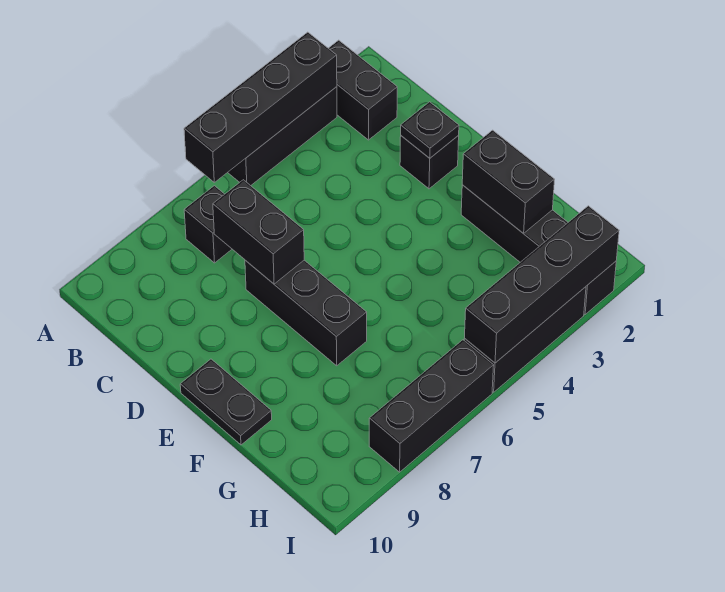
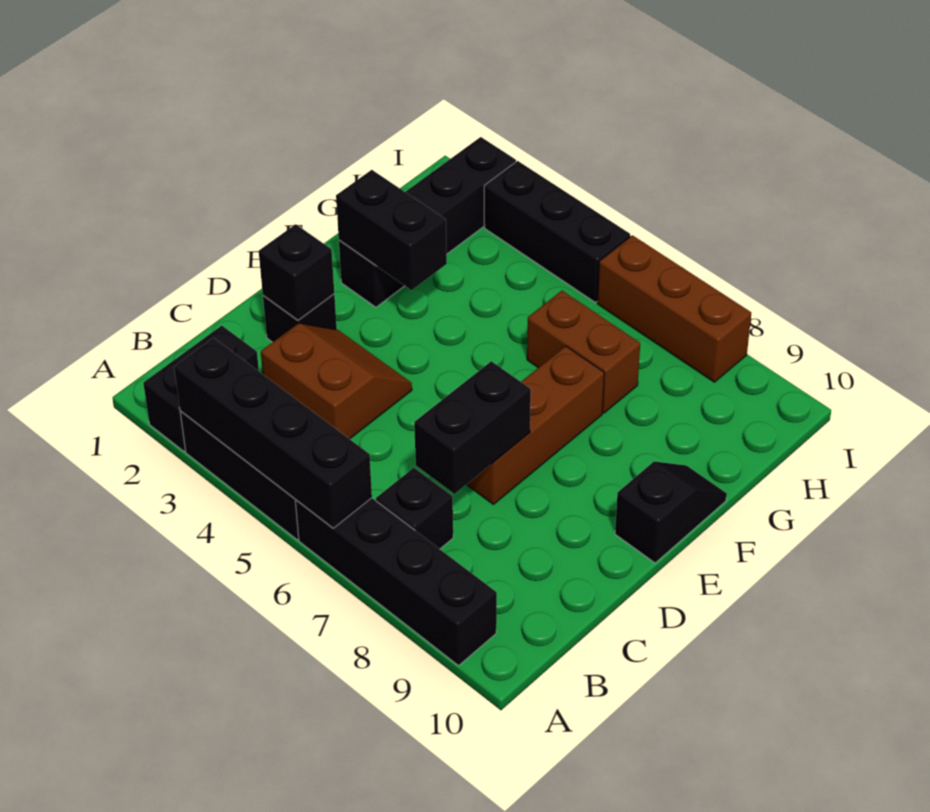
none -> brown 2x2 slope [261,323,412,439]
black 1x1 plate [401,102,459,158] -> black 1x1 brick [259,224,334,320]
black 1x3 brick [245,260,367,366] -> brown 1x3 brick [466,346,604,504]
black 1x2 plate [180,359,272,445] -> black 1x2 slope [615,461,727,563]
black 1x2 brick [462,130,555,234] -> black 1x2 brick turned to [336,170,447,290]
none -> brown 1x2 brick [527,291,640,413]
black 1x4 brick [465,206,619,363] -> black 1x4 brick moved to [295,498,497,666]
black 1x3 brick [369,340,494,472] -> brown 1x3 brick [597,235,751,382]

